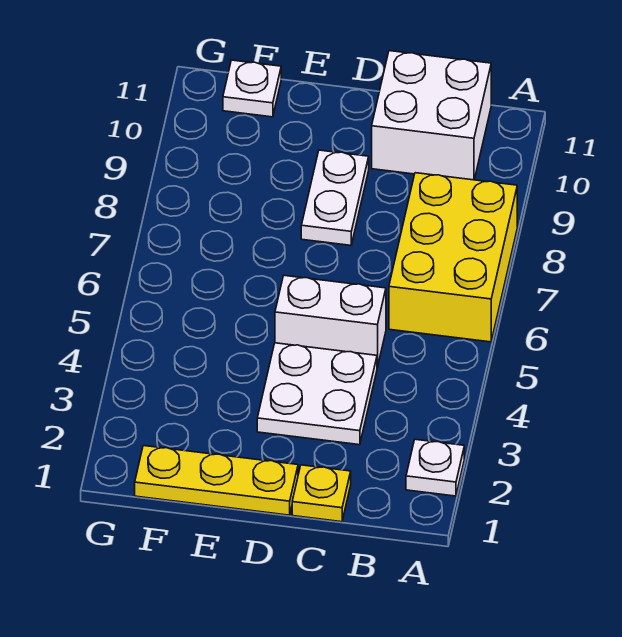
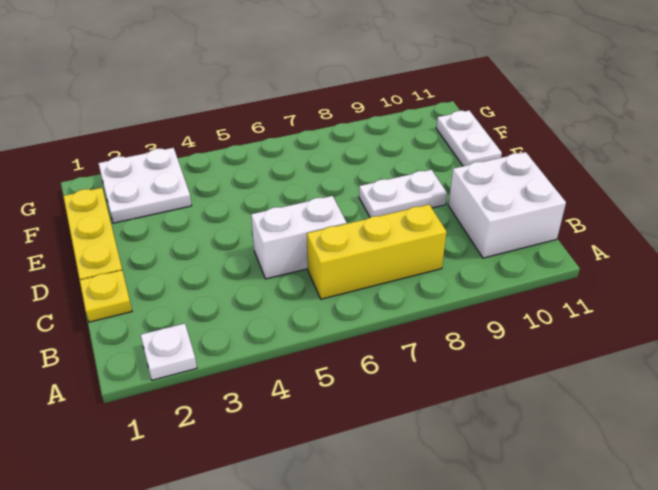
yellow 2x3 brick [389,173,517,342] -> yellow 1x3 brick [307,205,446,299]
white 2x2 plate [257,343,377,445] -> white 2x2 plate moved to [98,148,192,223]
white 1x2 brick [275,275,386,367] -> white 1x2 brick turned to [251,196,347,279]
white 1x1 plate [223,60,281,117] -> white 1x2 plate [436,111,502,166]

